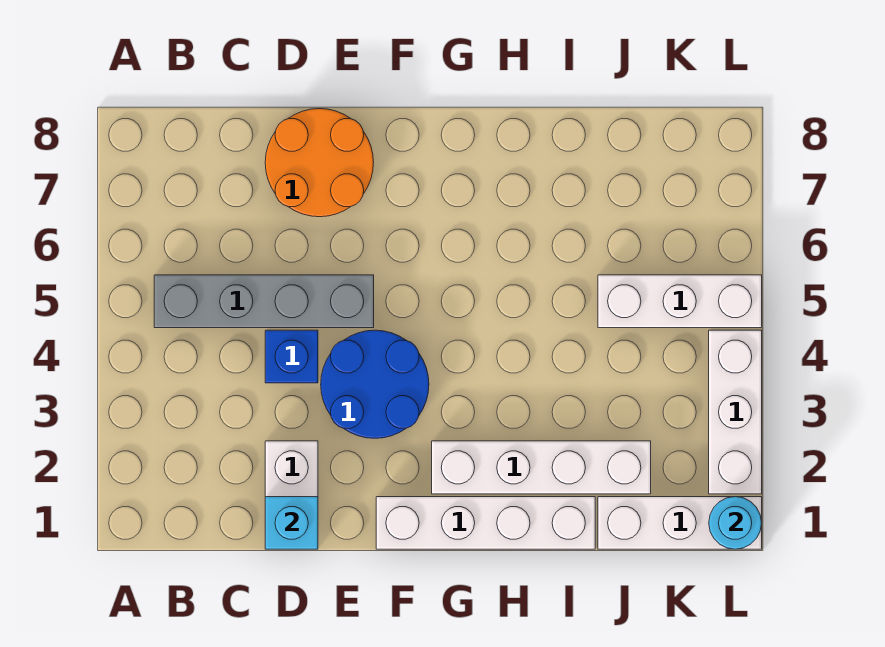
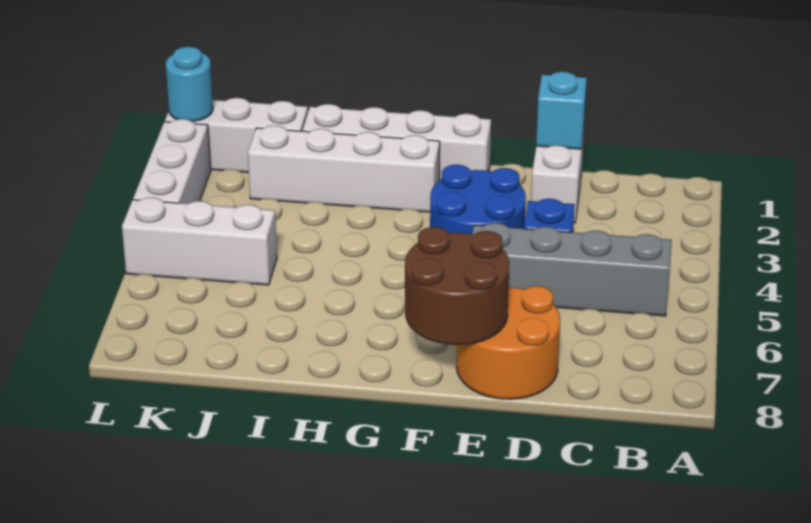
none -> brown 2x2 round brick [405,227,509,345]

